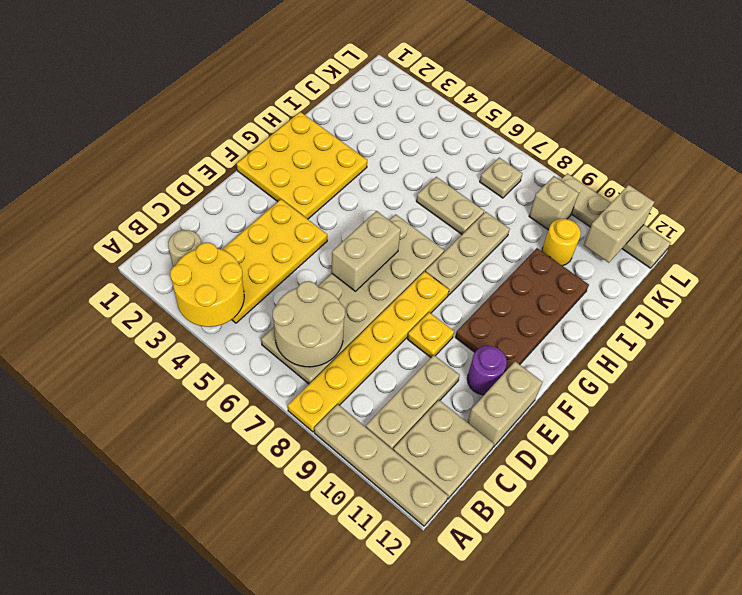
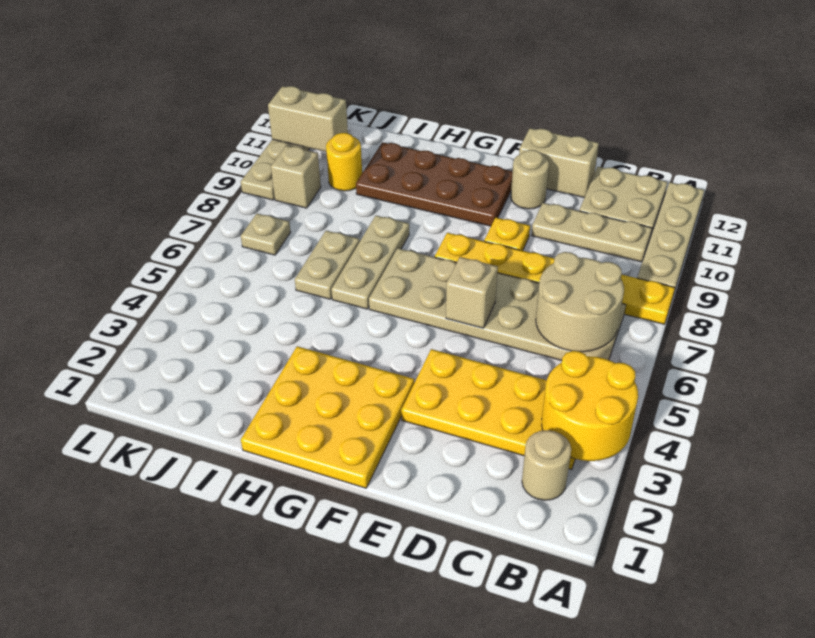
tan 1x2 brick [332,211,401,291] -> tan 1x1 brick [446,257,498,328]
purple 1x1 round brick [467,346,507,395] -> tan 1x1 round brick [511,150,549,209]
tan 1x3 plate [425,212,510,295] -> tan 1x3 plate turned to [331,216,409,309]

